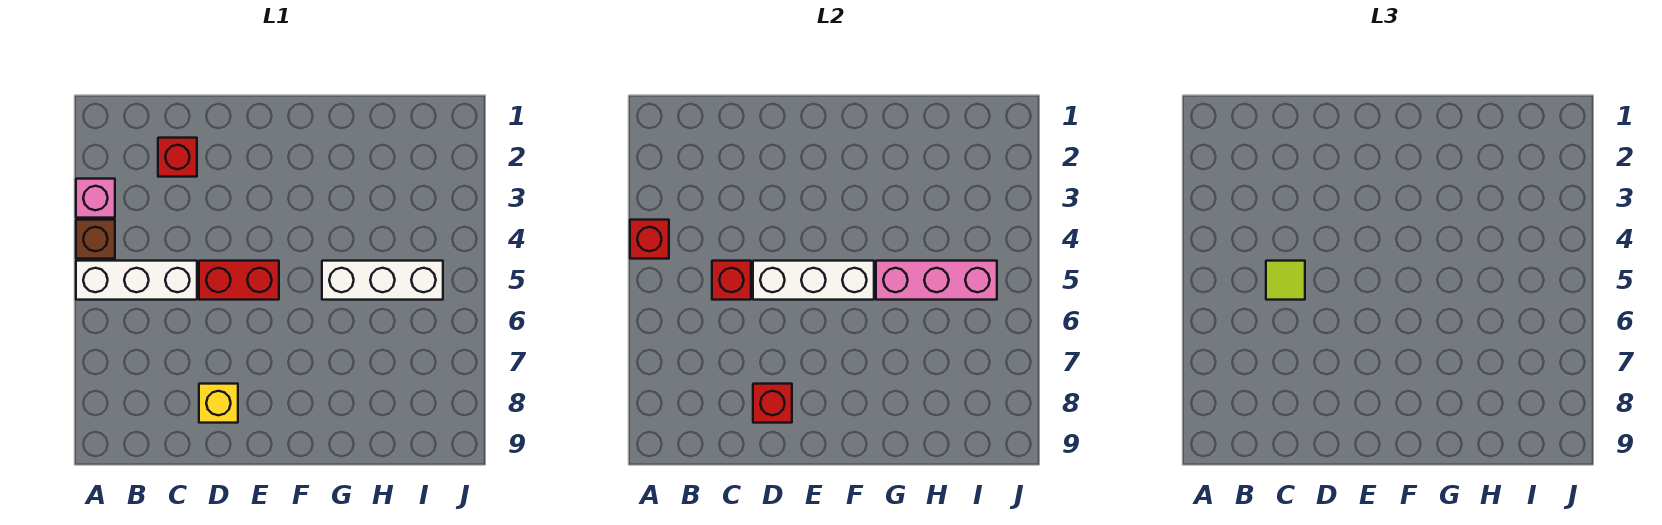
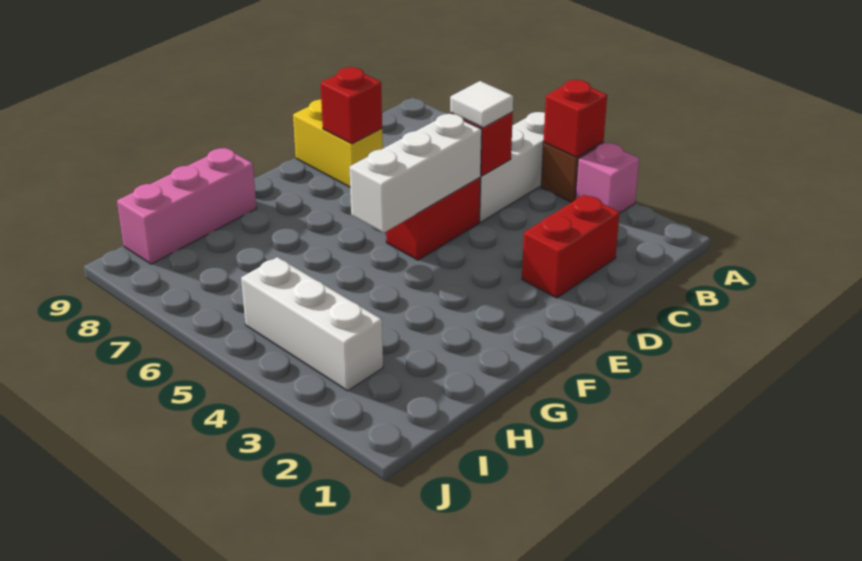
red 1x1 brick [158,138,197,177] -> red 1x2 brick [522,195,620,298]
lime 1x1 tile [1266,261,1305,300] -> white 1x1 tile [450,81,513,128]
yellow 1x1 brick [199,384,238,423] -> yellow 1x2 brick [293,100,383,187]
white 1x3 brick [322,261,443,300] -> white 1x3 brick turned to [241,257,383,391]
pink 1x3 brick [876,261,997,300] -> pink 1x3 brick moved to [117,148,257,264]

